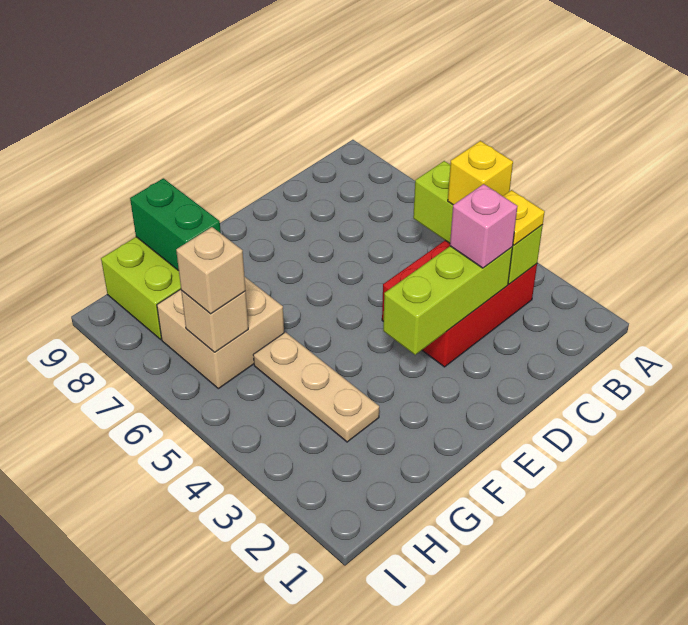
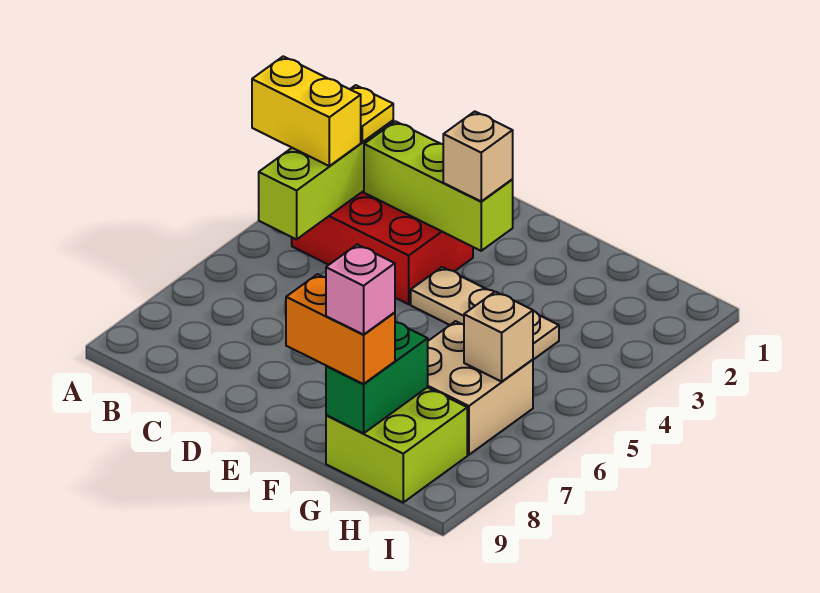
yellow 1x1 brick [448,141,513,205] -> yellow 1x2 brick [252,56,361,166]
pink 1x1 brick [450,184,518,268] -> pink 1x1 brick moved to [326,245,395,335]
none -> orange 1x2 brick [286,274,395,384]
tan 1x3 plate [253,332,379,442] -> tan 1x3 plate turned to [411,267,559,360]
tan 1x1 brick [176,227,246,314] -> tan 1x1 brick moved to [443,111,513,202]

